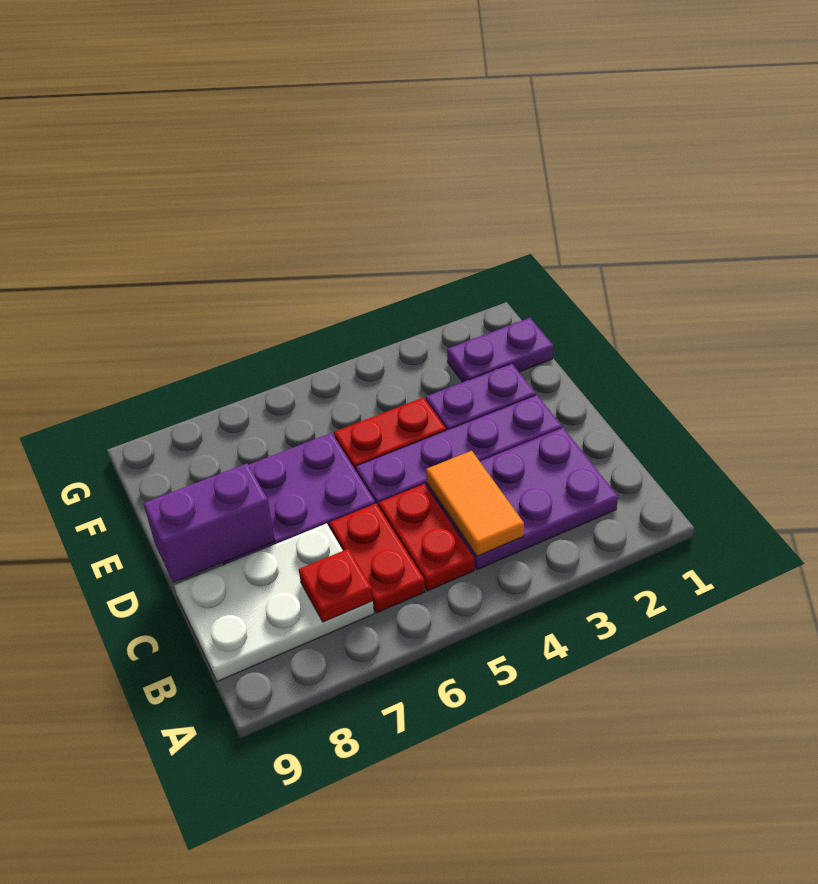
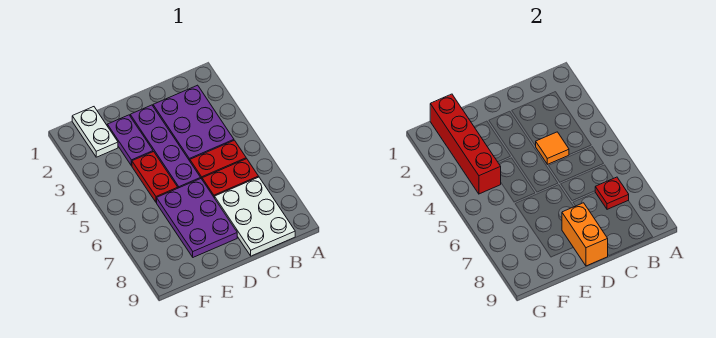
orange 1x2 tile [426,451,524,556] -> orange 1x1 tile [536,132,569,164]
purple 1x2 brick [143,464,275,583] -> orange 1x2 brick [562,203,608,266]
purple 1x2 plate [447,318,553,382] -> white 1x2 plate [72,107,118,157]
none -> red 1x4 brick [430,94,501,194]

